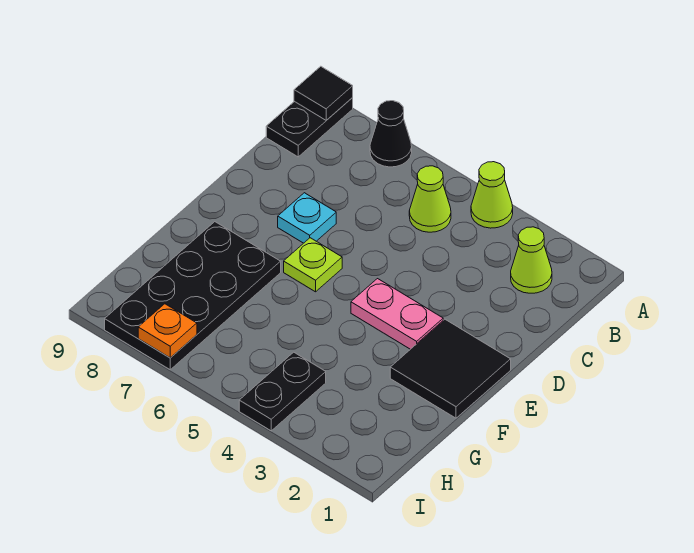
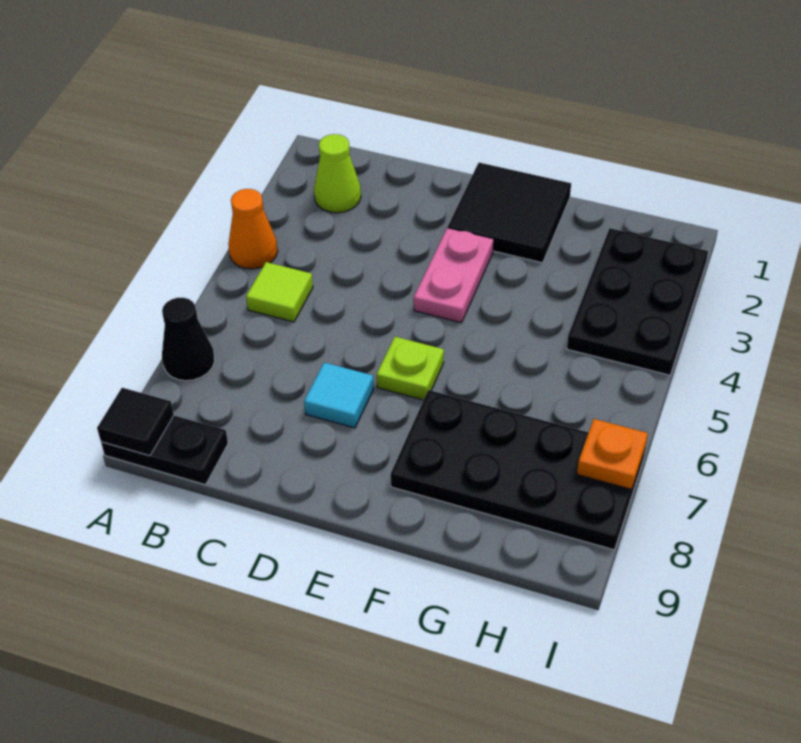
lime 1x1 cone [471,162,513,228] -> orange 1x1 cone [228,189,278,269]
lime 1x1 cone [409,166,451,232] -> lime 1x1 tile [246,262,313,322]
cyan 1x1 plate [278,193,336,243] -> cyan 1x1 tile [304,362,374,428]
black 1x2 plate [239,352,326,431] -> black 2x3 plate [567,228,708,375]

